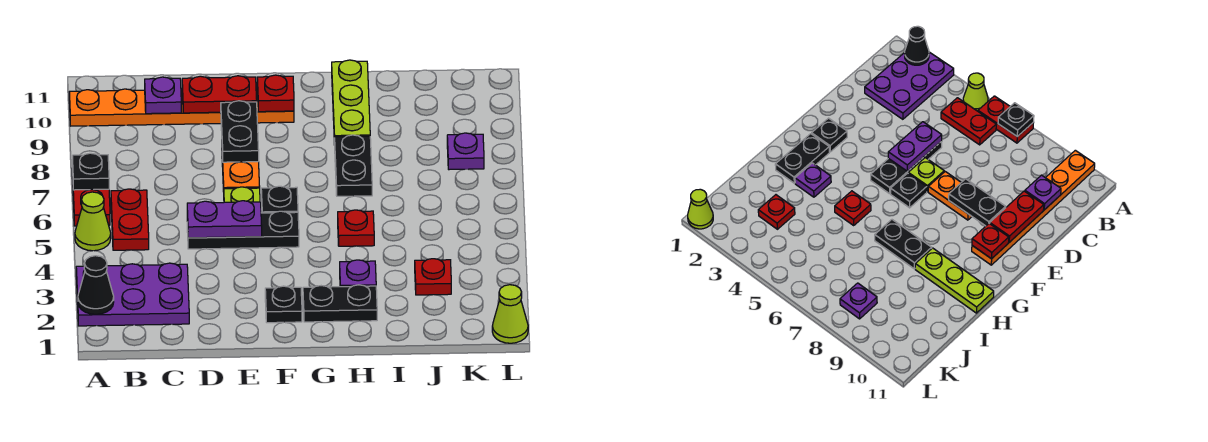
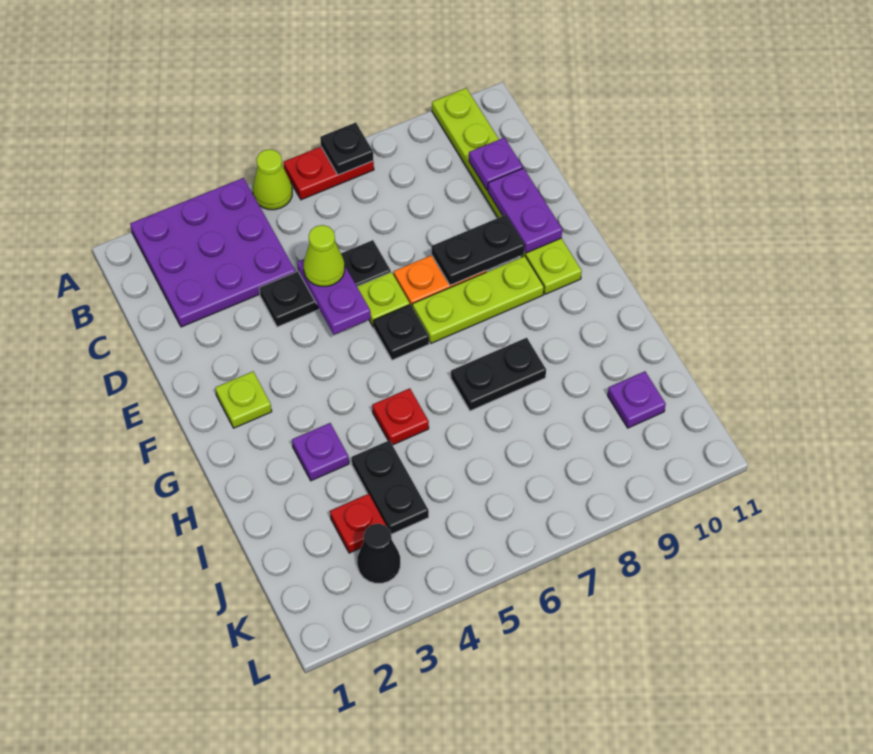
purple 2x3 plate [76,263,189,326] -> purple 3x3 plate [130,178,295,327]
black 1x1 cone [78,256,114,314] -> black 1x1 cone moved to [357,523,400,583]
orange 1x6 plate [69,88,294,126] -> lime 1x6 plate [432,88,582,294]
red 1x2 plate [111,189,149,250] -> none
black 1x3 plate [187,211,299,249] -> black 1x3 plate turned to [259,240,391,327]
red 1x2 plate [182,76,257,113] -> purple 1x2 plate [488,168,562,253]
black 1x1 plate [265,286,302,323] -> lime 1x1 plate [215,372,272,428]
red 1x1 plate [257,75,294,112] -> none
black 1x2 plate [303,285,377,322] -> black 1x2 plate moved to [351,440,429,534]
lime 1x3 plate [332,60,370,145] -> lime 1x3 plate moved to [412,256,544,343]
purple 1x1 plate [447,133,484,170] -> purple 1x1 plate moved to [608,371,666,428]
lime 1x1 cone [492,285,528,343] -> lime 1x1 cone moved to [304,225,345,286]

